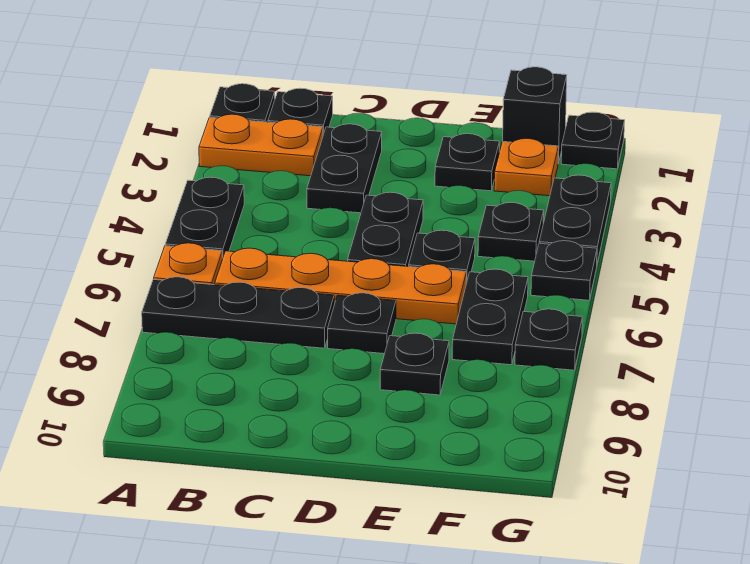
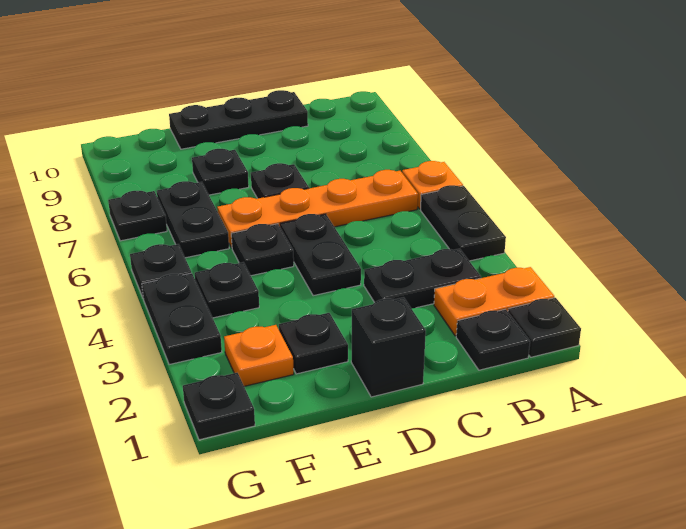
black 1x3 plate [142,277,334,348] -> black 1x3 plate moved to [169,90,308,149]
black 1x2 plate [307,124,382,213] -> black 1x2 plate turned to [364,249,481,309]
black 1x1 brick [503,67,567,164] -> black 1x1 brick moved to [351,297,426,397]

